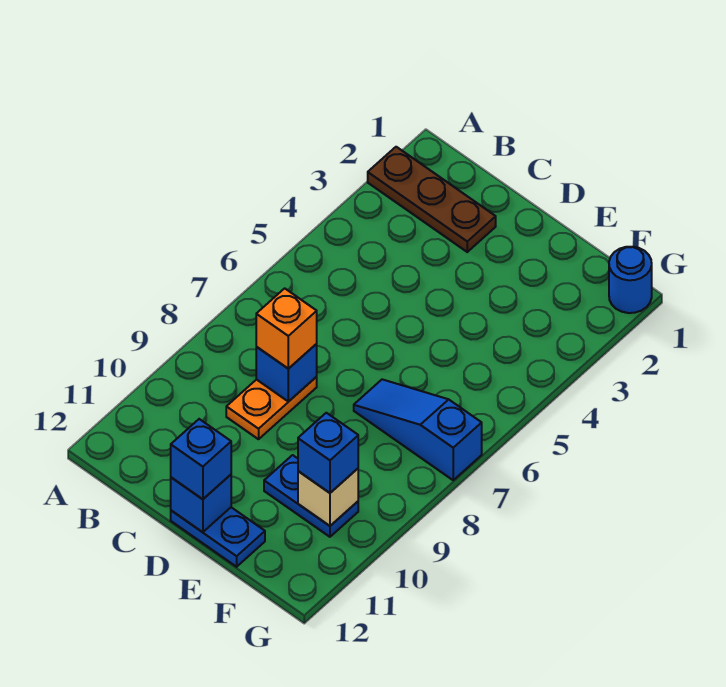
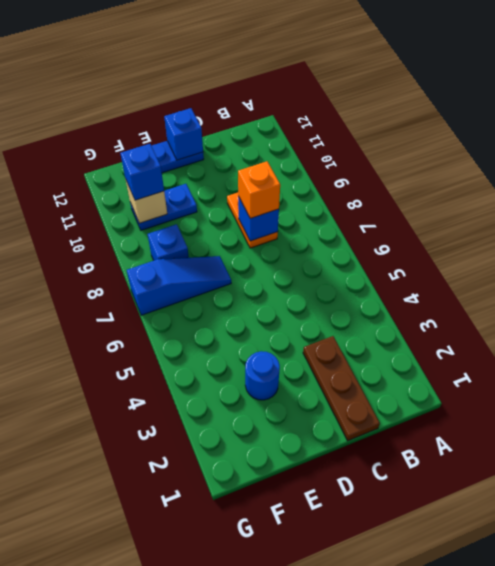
brown 1x3 plate [368,147,496,252] -> brown 1x3 plate turned to [303,336,380,441]
blue 1x1 brick [171,419,231,499] -> blue 1x1 brick moved to [148,224,189,260]
blue 1x1 round brick [609,247,652,313] -> blue 1x1 round brick moved to [245,351,280,400]

